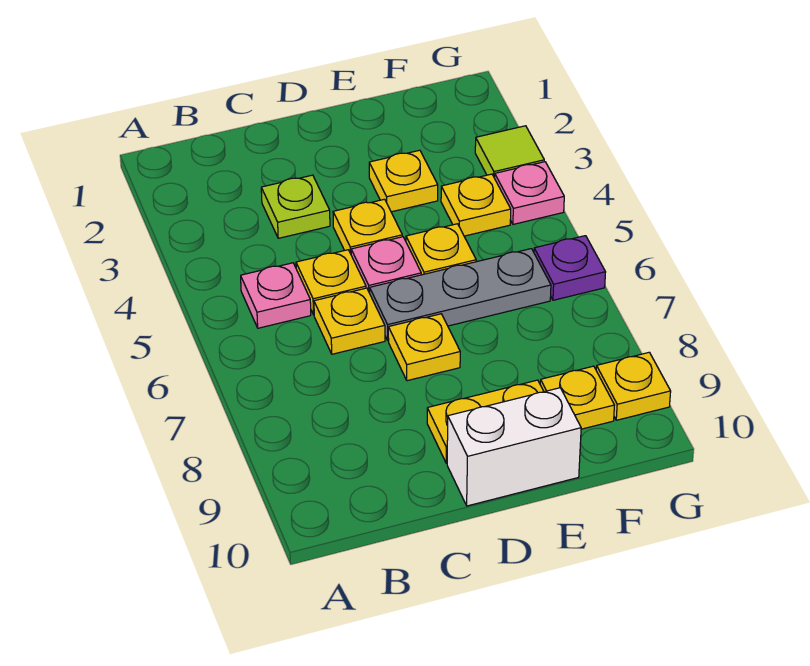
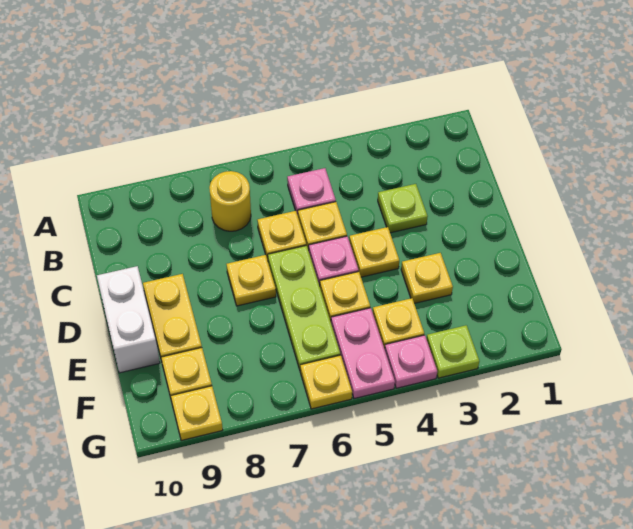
none -> yellow 1x1 round brick [209,171,251,231]
grey 1x3 plate [370,249,551,341] -> lime 1x3 plate [268,245,340,369]
none -> pink 1x2 plate [331,308,395,399]
lime 1x1 tile [475,126,544,178] -> lime 1x1 plate [426,325,479,378]
purple 1x1 plate [534,236,606,300] -> yellow 1x1 plate [300,355,352,409]

